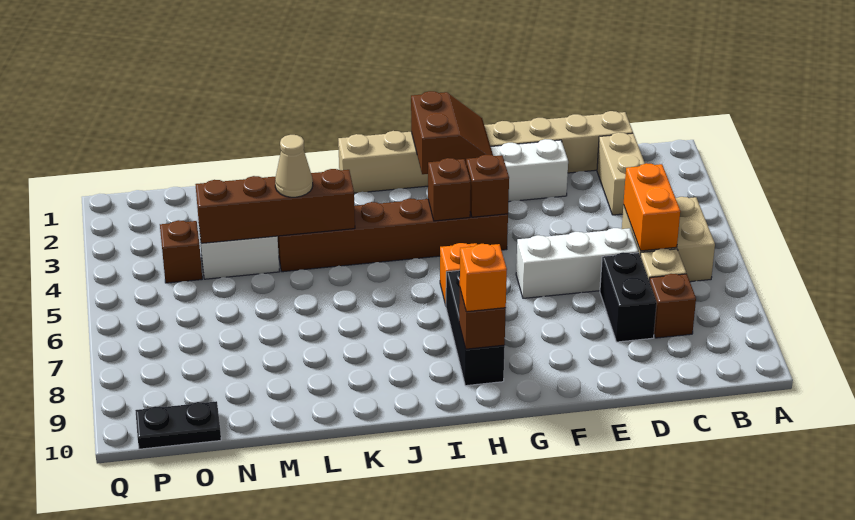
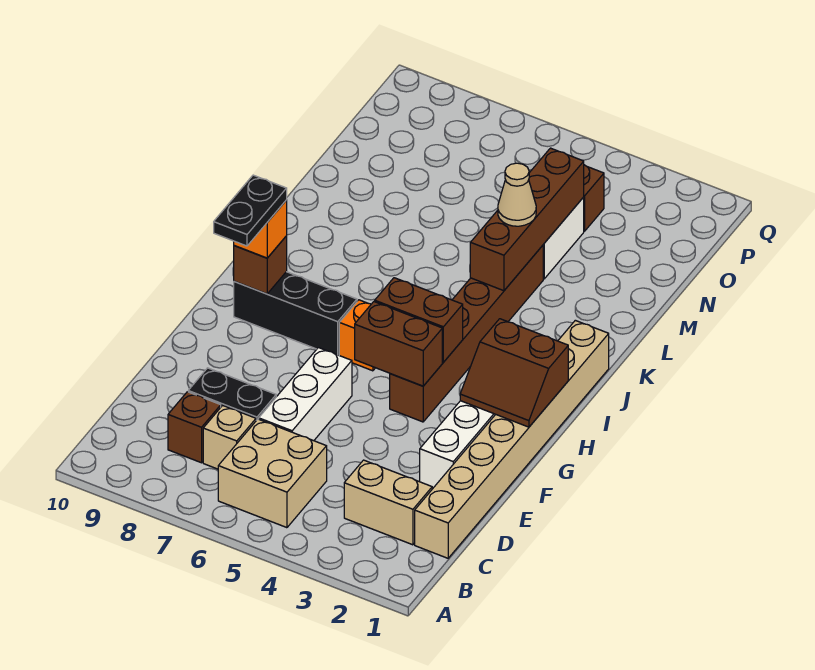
orange 1x2 brick [624,163,680,251] -> none
brown 1x1 brick [466,155,509,217] -> brown 1x2 brick [355,302,442,386]
brown 1x1 brick [428,158,471,221] -> brown 1x2 brick [375,278,463,362]
black 1x2 plate [135,401,221,449] -> black 1x2 plate moved to [214,175,287,246]

